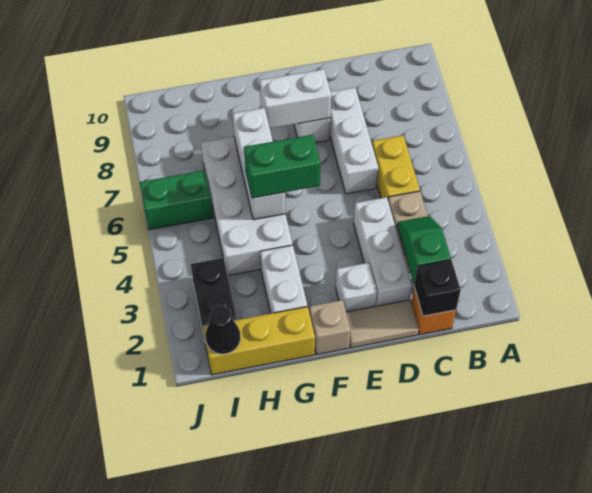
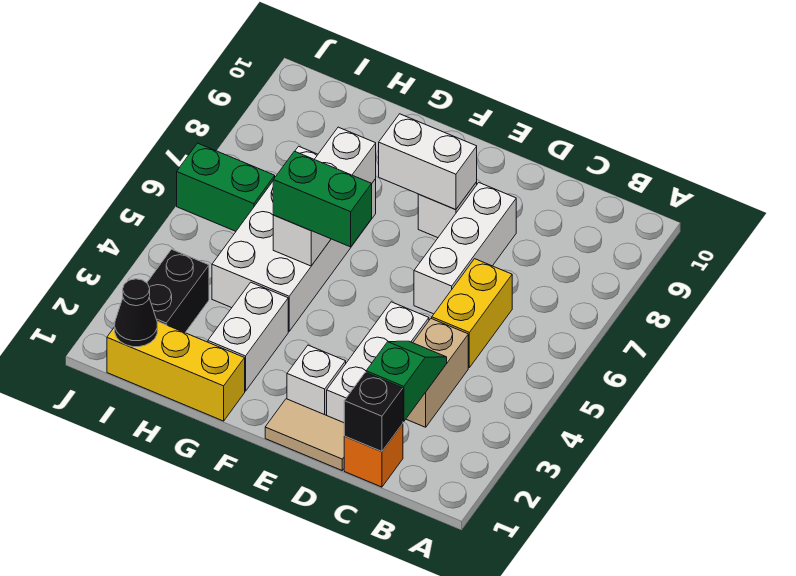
tan 1x1 brick [309,300,351,355] -> none

